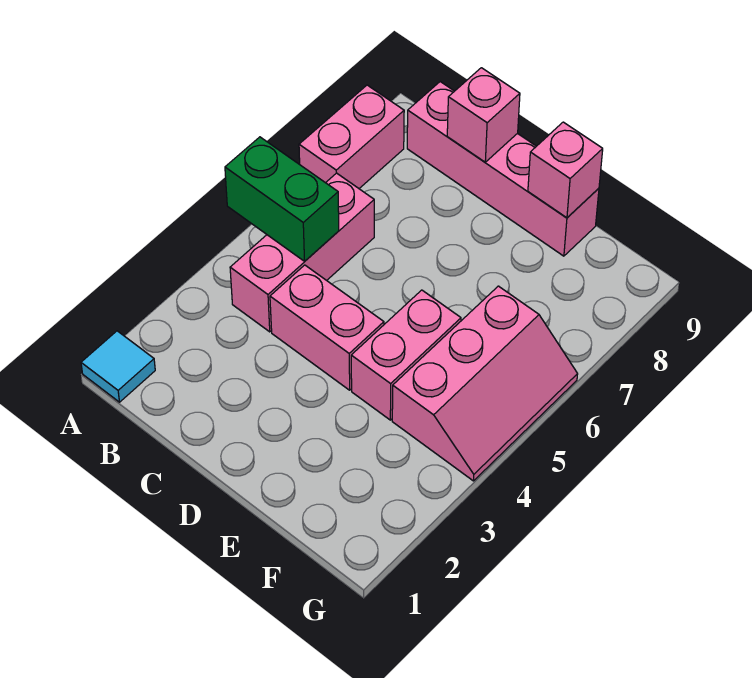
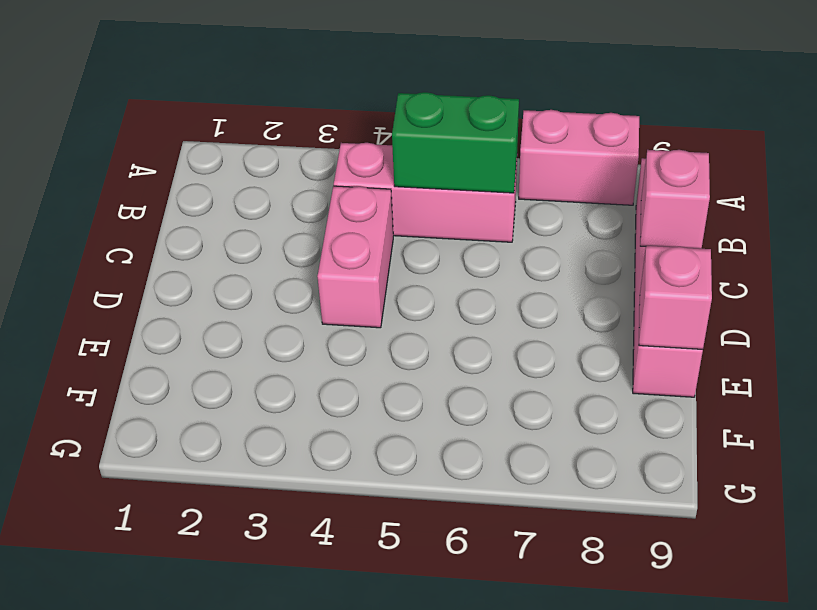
cyan 1x1 tile [81,331,155,402] -> none
green 1x2 brick [225,137,339,261] -> green 1x2 brick turned to [392,92,519,193]
pink 1x2 brick [351,290,461,420] -> none
pink 2x3 slope [392,286,578,481] -> none

